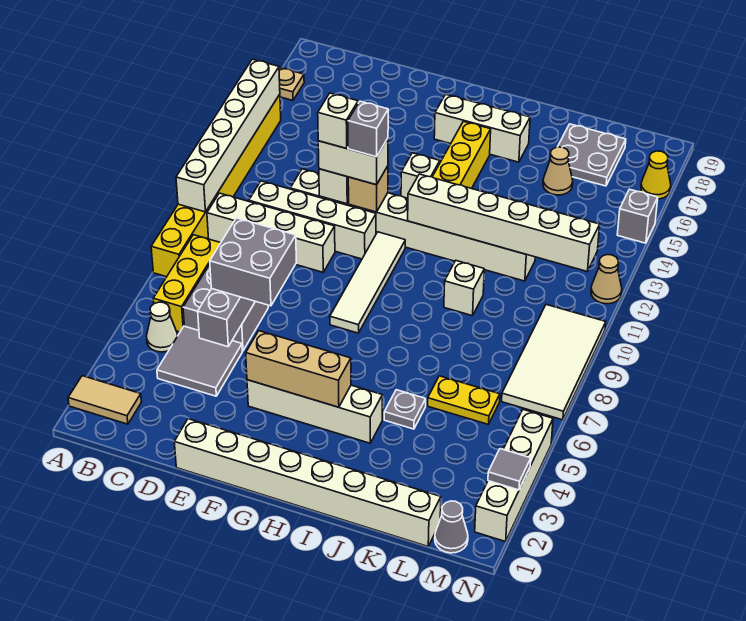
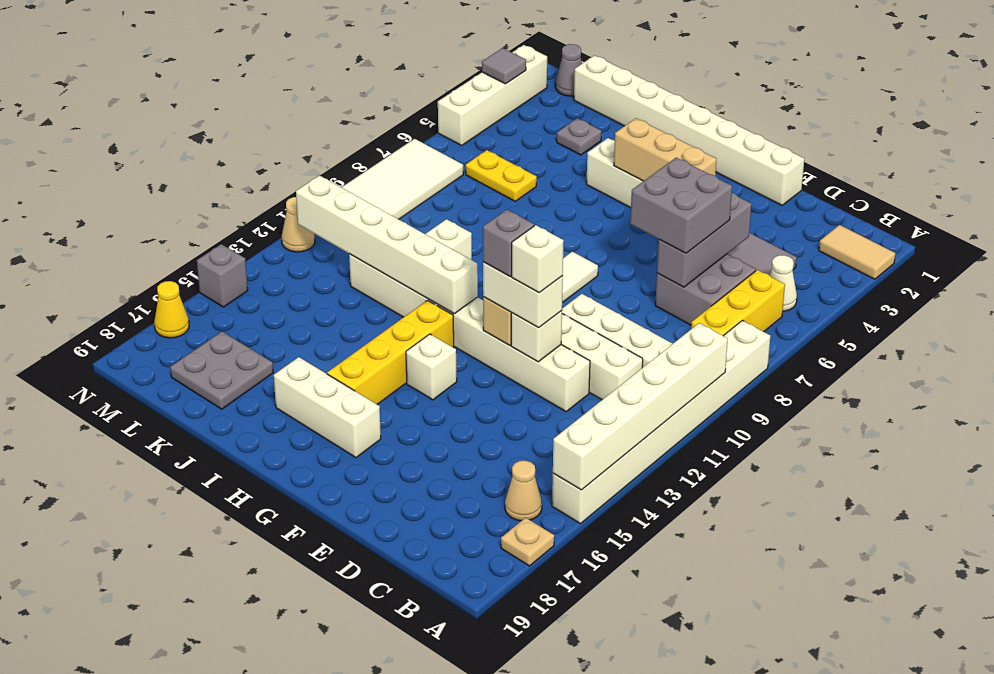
yellow 1x8 brick [151,94,281,277] -> white 1x8 brick [552,321,770,524]
grey 1x1 plate [384,390,426,429] -> grey 1x1 plate moved to [557,118,601,155]
tan 1x1 cone [543,147,573,195] -> tan 1x1 cone moved to [505,461,542,521]

